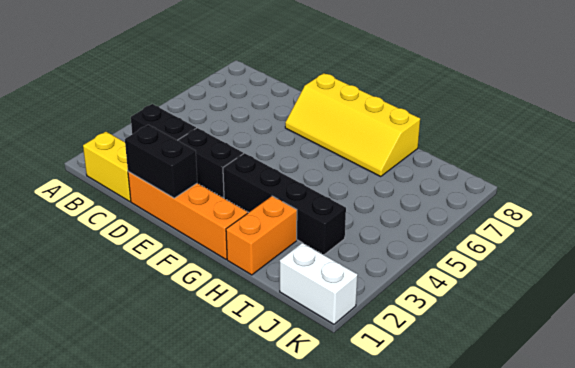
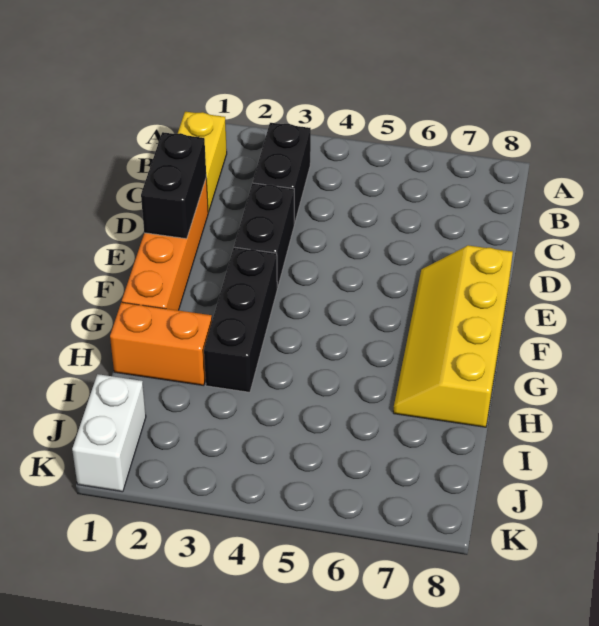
black 1x4 brick [223,153,346,255] -> black 1x3 brick [204,247,277,392]

